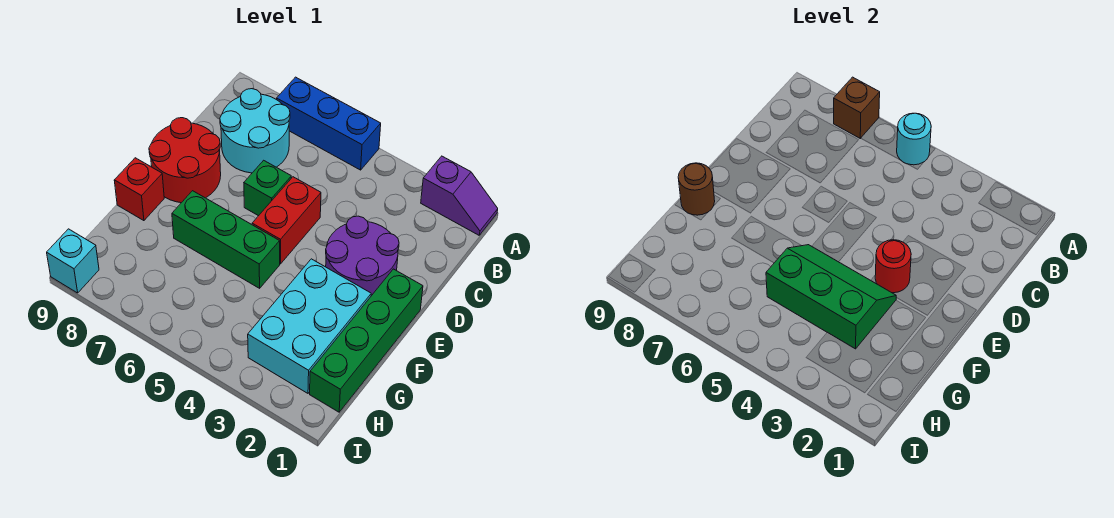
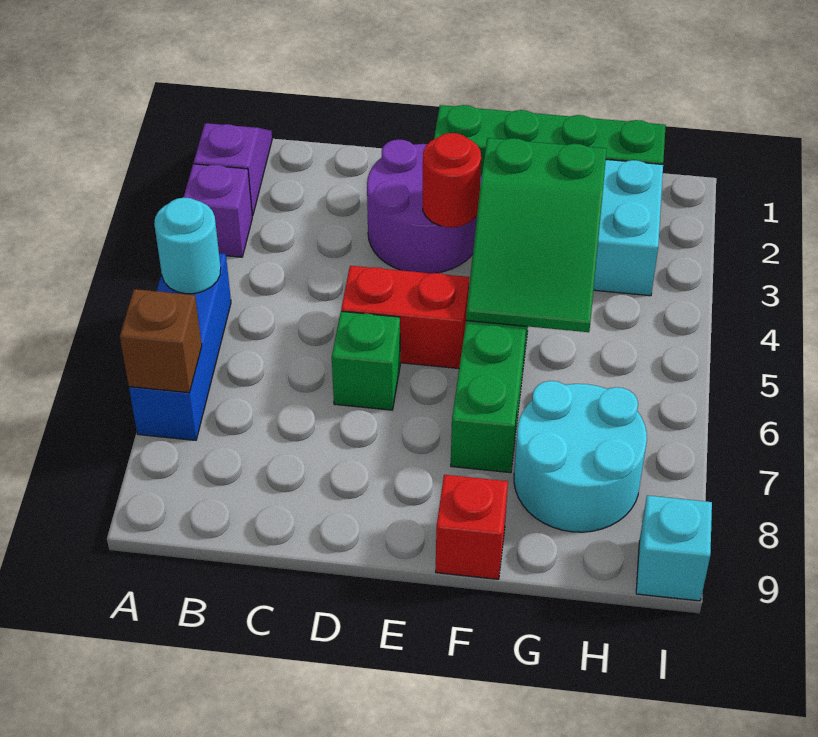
none -> purple 1x1 brick [183,164,252,257]
cyan 2x2 round brick [220,89,290,173] -> cyan 2x2 round brick moved to [514,381,647,532]
red 2x2 round brick [149,118,221,203] -> none
green 2x3 slope [766,245,896,349] -> green 2x3 slope turned to [466,138,607,332]
brown 1x1 round brick [678,163,715,215] -> none

